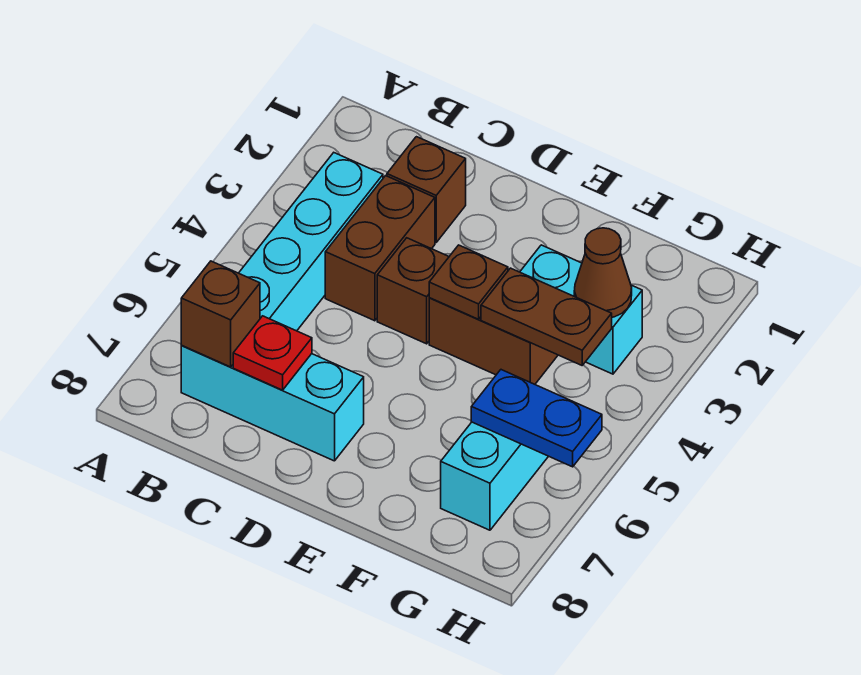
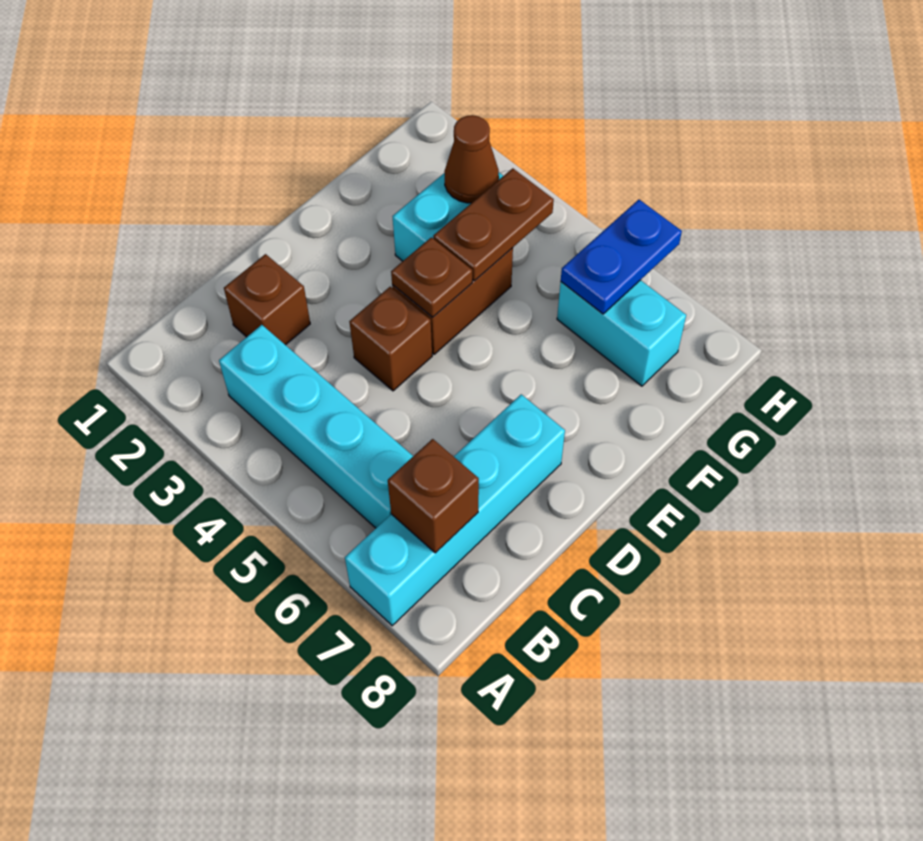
cyan 1x3 brick [181,346,364,461] -> cyan 1x4 brick [345,394,565,626]
brown 1x2 brick [325,176,435,321] -> none
red 1x1 plate [233,316,312,390] -> none

